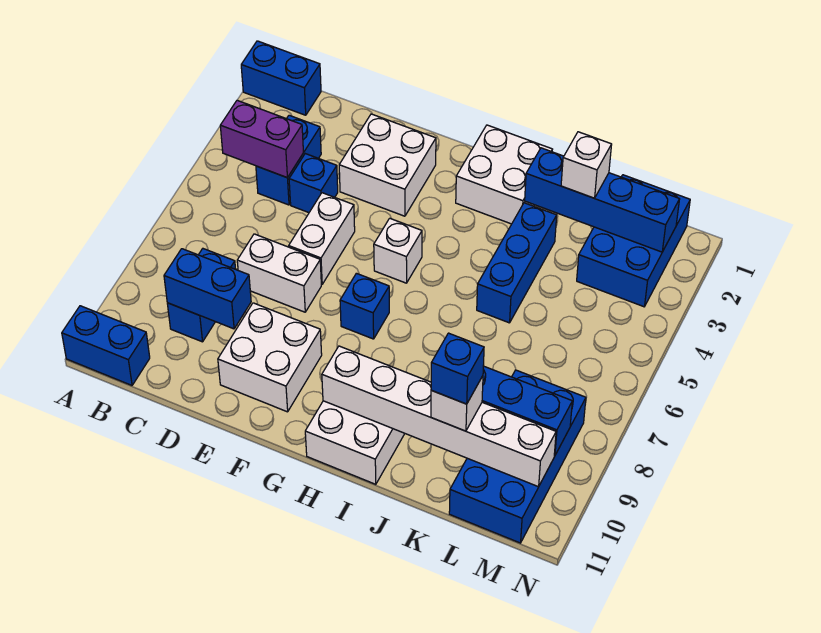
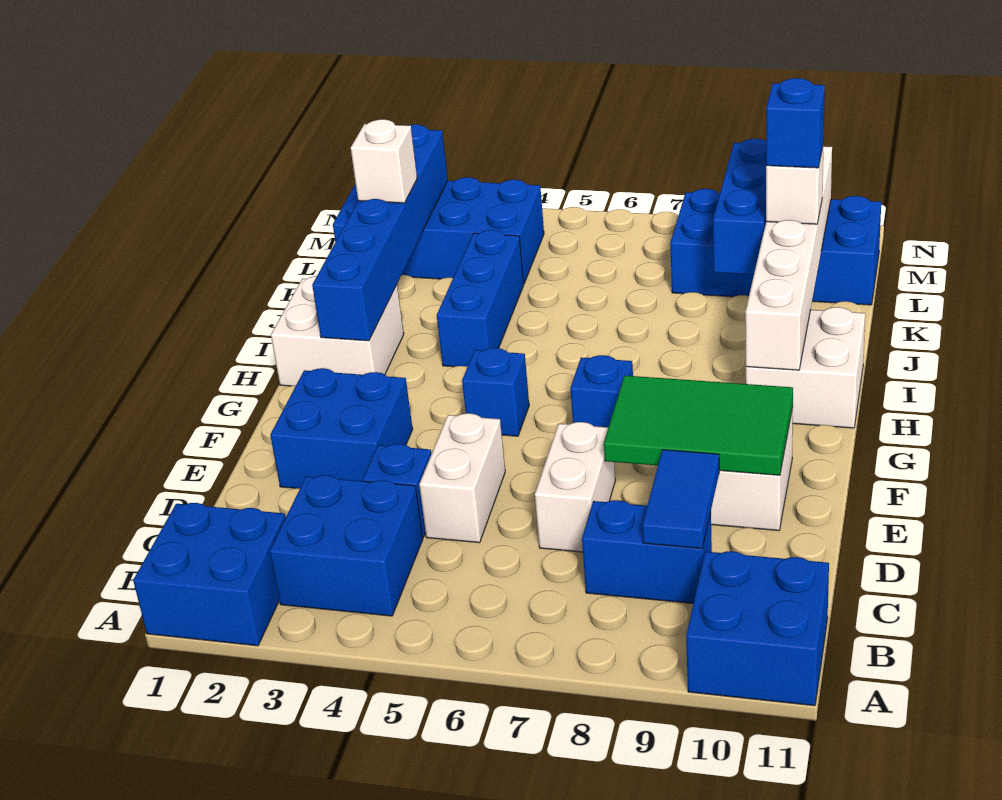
blue 1x2 brick [241,41,321,115] -> blue 2x2 brick [133,503,286,646]
blue 1x2 brick [62,306,150,385] -> blue 2x2 brick [686,551,829,706]
purple 1x2 brick [220,100,303,178] -> none
blue 1x2 brick [256,115,321,205] -> blue 2x2 brick [270,475,423,616]
blue 1x2 brick [164,249,251,329] -> blue 1x2 tile [642,450,719,549]
white 2x2 brick [339,114,436,216] -> blue 2x2 brick [270,368,413,488]
white 1x2 brick [289,193,355,284] -> white 1x2 brick turned to [419,413,505,543]
none -> green 2x3 tile [604,375,793,475]
white 1x1 brick [374,218,422,283] -> blue 1x1 brick [462,348,529,436]
blue 1x4 brick [525,148,680,252] -> blue 1x6 brick [312,125,448,341]
blue 1x3 brick [477,203,557,323] -> blue 1x3 brick turned to [437,230,524,367]
blue 2x3 brick [577,175,690,307] -> blue 2x4 brick [333,177,544,283]

